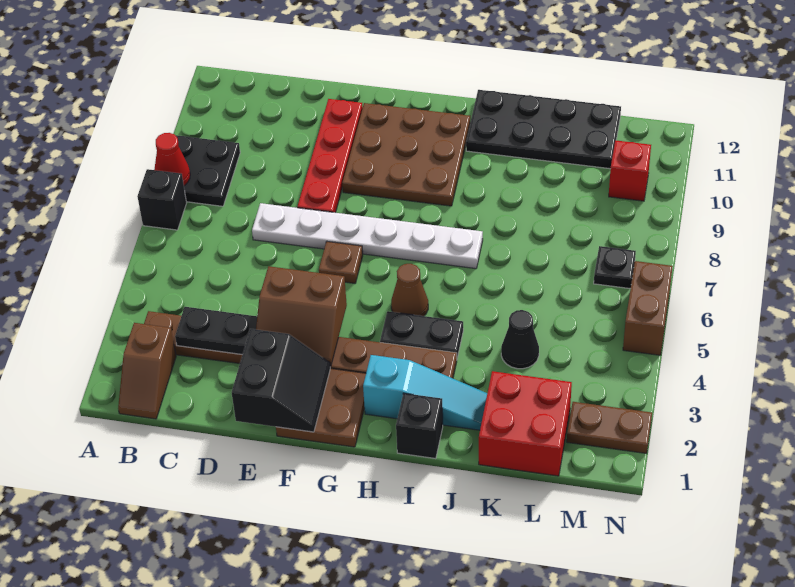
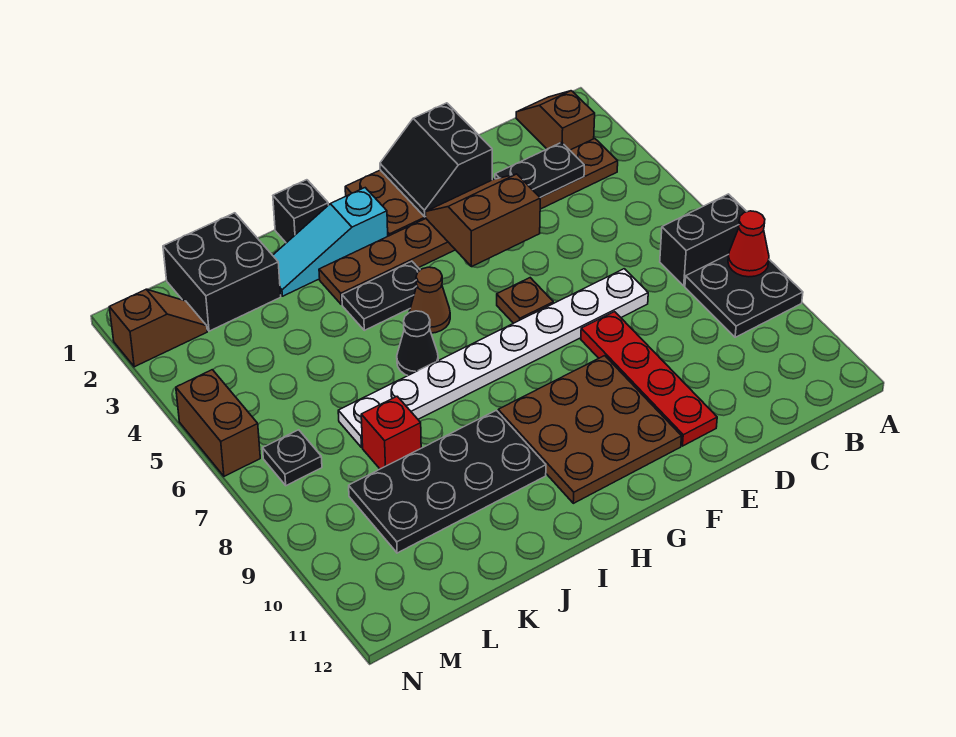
black 1x1 brick [137,169,186,230] -> black 1x2 brick [660,194,747,286]
white 1x6 plate [252,203,483,269] -> white 1x8 plate [338,269,648,447]
black 2x4 plate [466,90,621,169] -> black 2x4 plate moved to [349,410,546,553]
red 2x2 brick [479,371,572,476] -> black 2x2 brick [163,213,281,331]
black 1x1 cone [501,310,539,369] -> black 1x1 cone moved to [397,311,438,375]
brown 1x2 plate [567,402,652,453] -> brown 1x2 slope [109,289,207,367]
red 1x1 brick [609,140,651,201] -> red 1x1 brick moved to [361,396,421,469]

